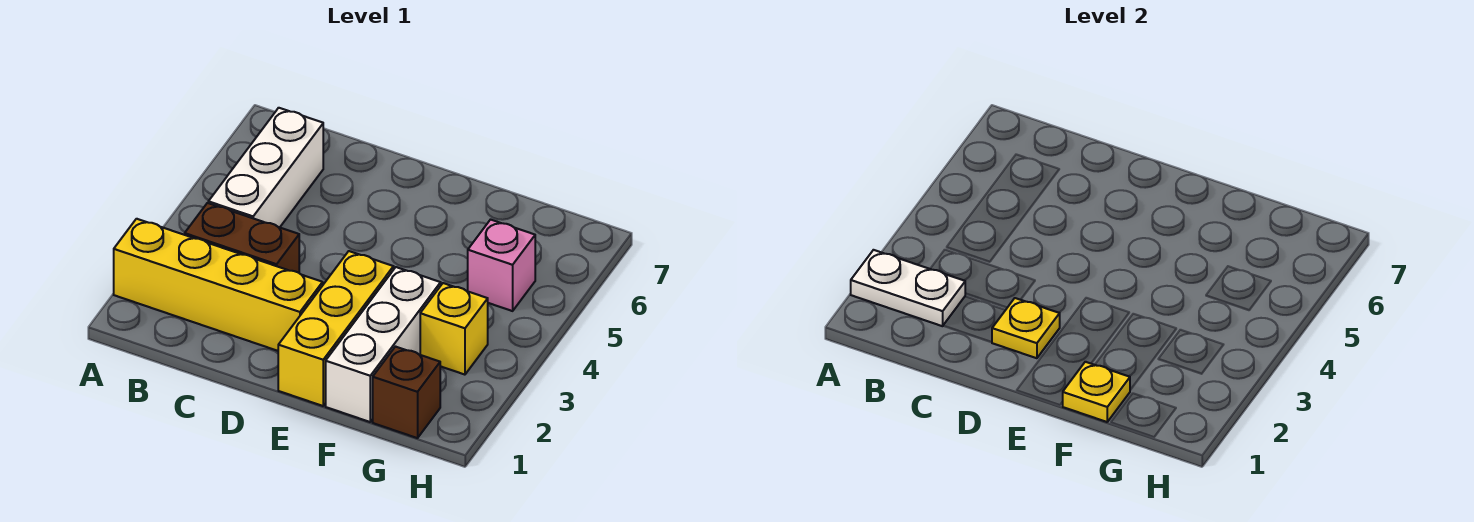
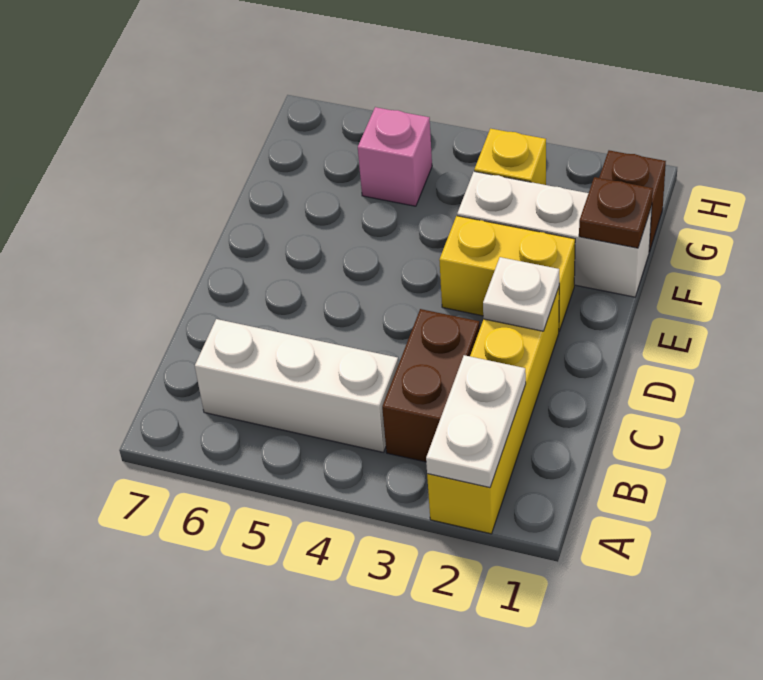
yellow 1x1 plate [992,298,1060,358] -> white 1x1 plate [483,257,559,331]
yellow 1x3 brick [278,251,394,406] -> yellow 1x2 brick [439,216,575,331]
yellow 1x1 plate [1063,362,1130,422] -> brown 1x1 plate [579,177,653,248]

